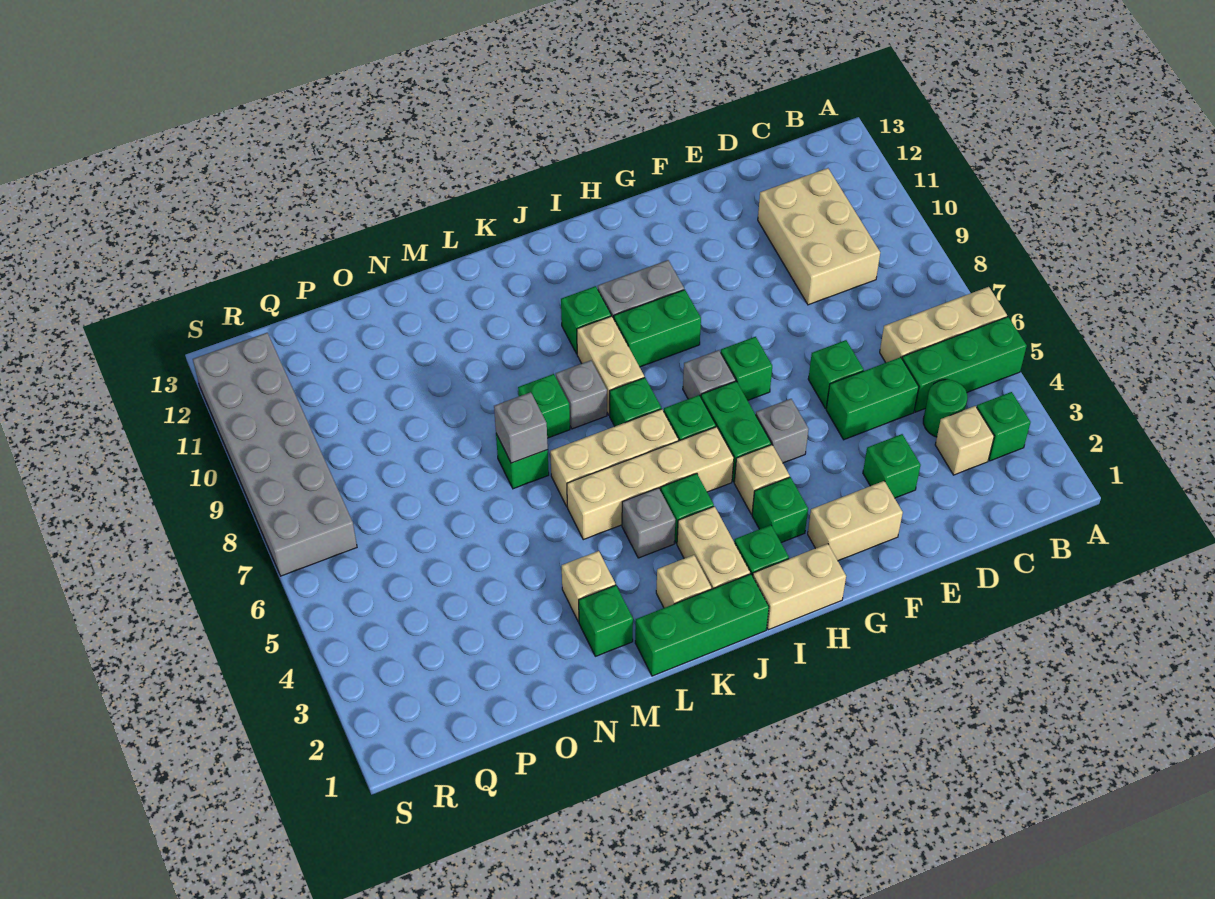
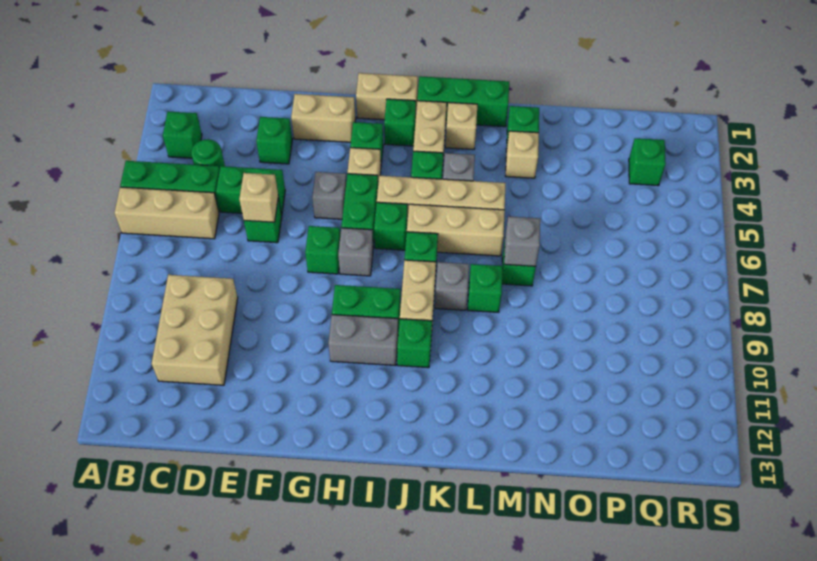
tan 1x1 brick [935,406,994,475] -> tan 1x1 brick moved to [239,173,278,222]
none -> green 1x1 brick [629,138,666,186]
grey 2x6 brick [193,333,357,576] -> none

